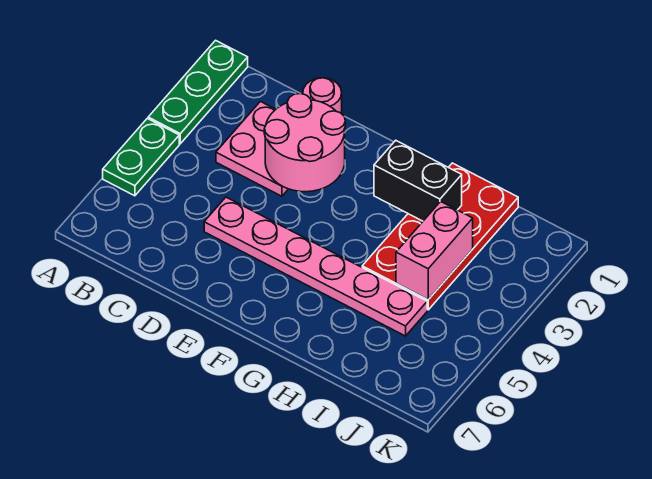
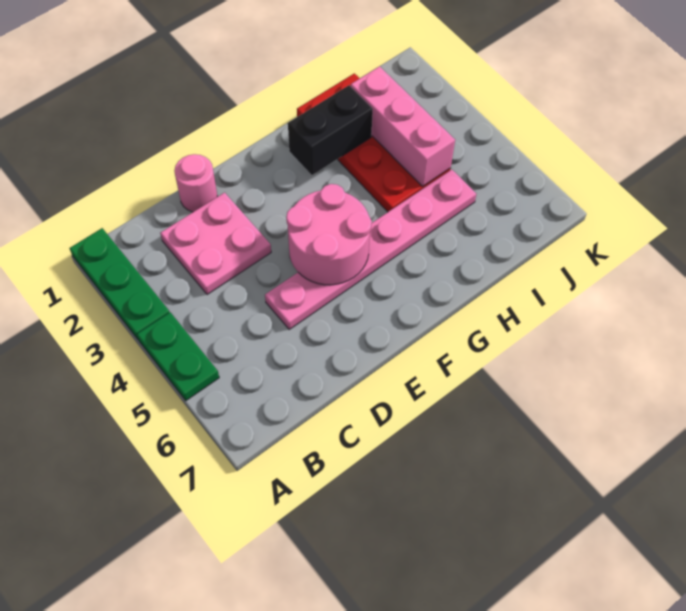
pink 2x2 round brick [264,94,345,192] -> pink 2x2 round brick moved to [286,184,372,285]
pink 1x2 brick [396,201,473,300] -> pink 1x3 brick [351,66,455,186]

